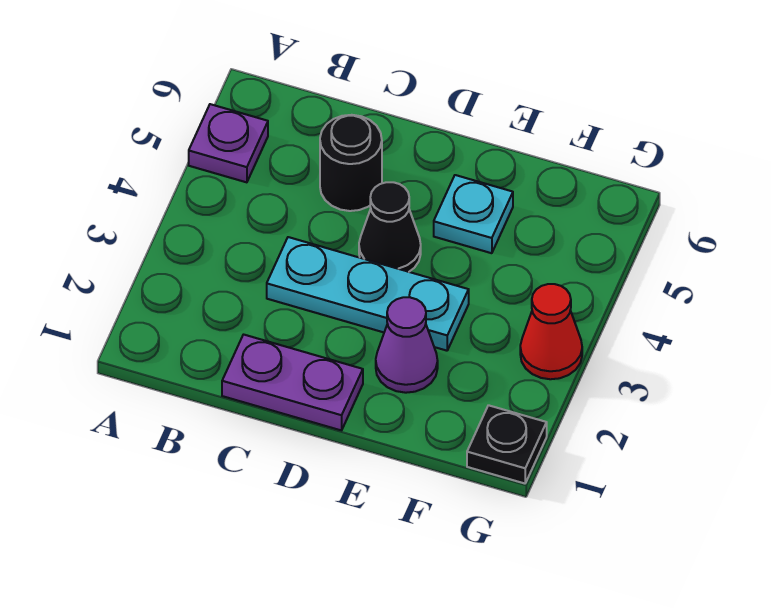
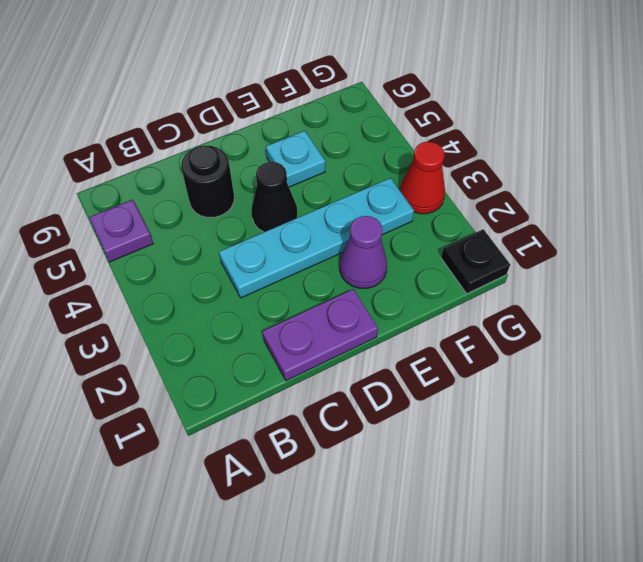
cyan 1x3 plate [267,237,469,351] -> cyan 1x4 plate [219,178,414,298]

